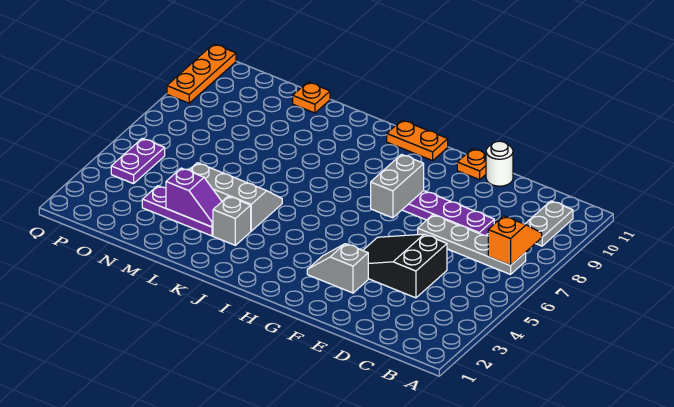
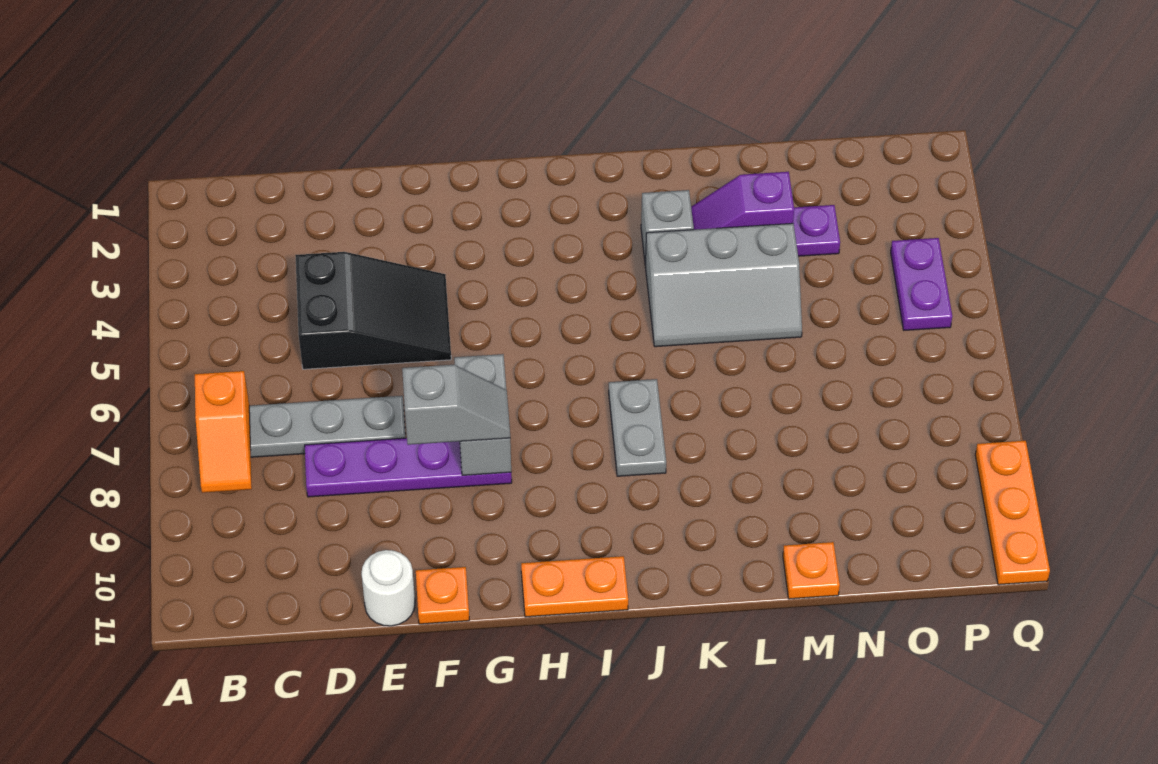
grey 1x2 plate [525,201,573,246] -> grey 1x2 plate moved to [609,379,666,476]
grey 1x2 slope [307,244,368,293] -> grey 1x2 slope moved to [402,365,510,445]

